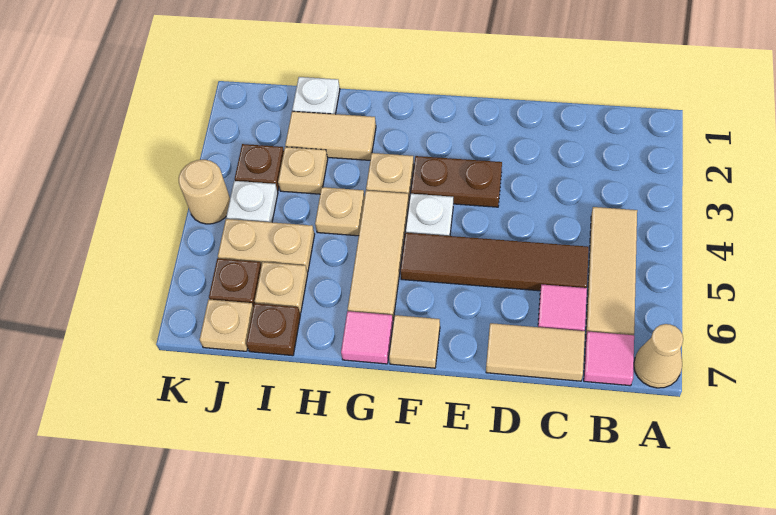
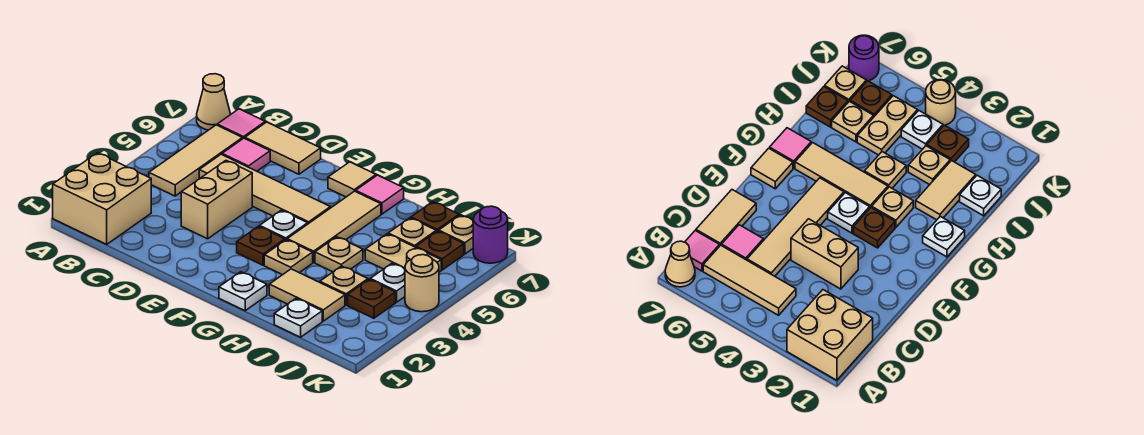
none -> tan 2x2 brick [53,153,151,244]
brown 1x4 tile [400,233,589,291] -> tan 1x4 tile [199,154,330,224]
none -> tan 1x2 brick [181,161,252,239]
brown 1x2 plate [411,156,502,207] -> brown 1x1 plate [237,226,285,265]
none -> white 1x1 plate [219,272,267,311]
none -> purple 1x1 round brick [473,206,508,263]

